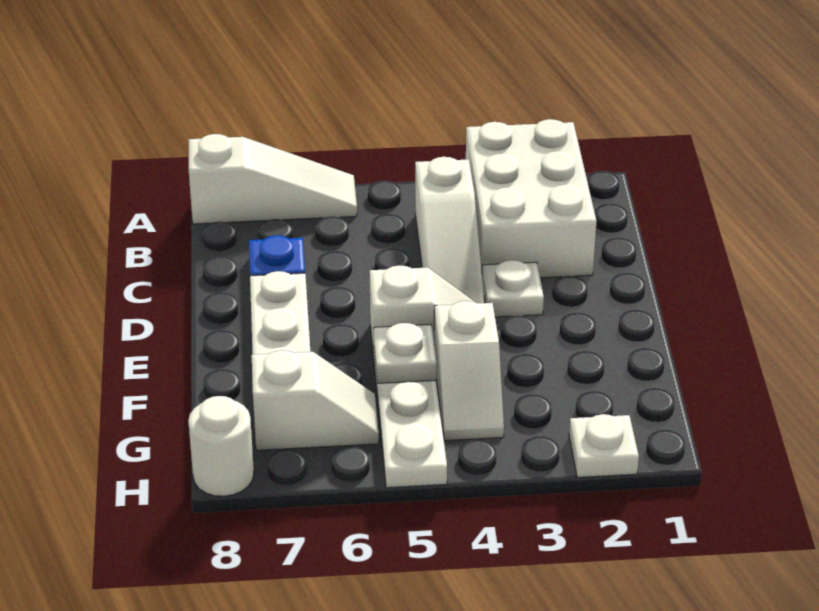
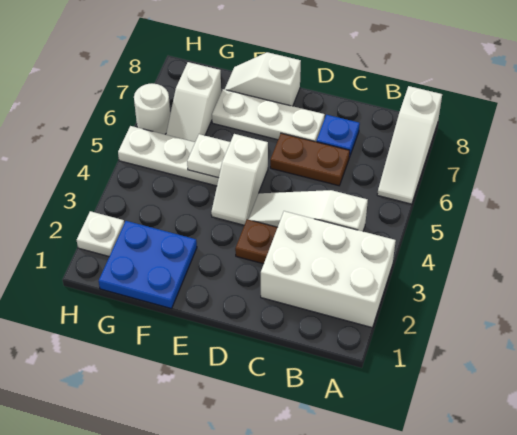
none -> brown 1x2 plate [270,133,350,186]
white 1x1 plate [482,260,544,317] -> brown 1x1 plate [235,219,278,264]
none -> blue 2x2 plate [99,221,197,309]
white 1x2 slope [434,301,504,441] -> white 1x2 slope moved to [225,52,301,106]
white 1x1 round brick [188,396,254,496] -> white 1x1 round brick moved to [134,84,170,134]

